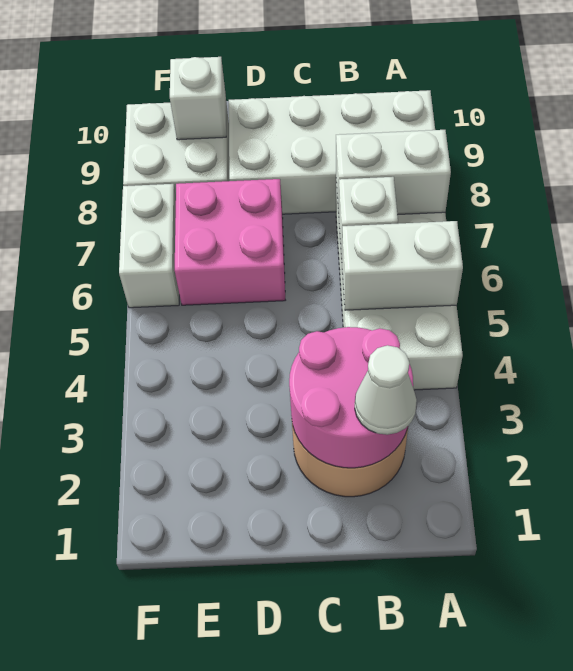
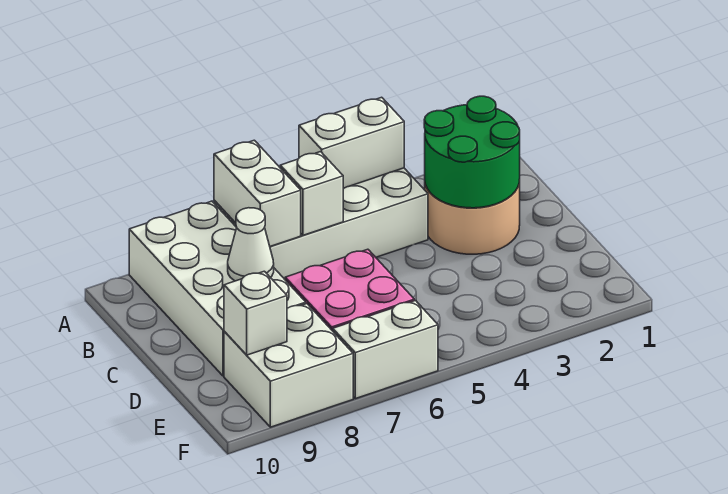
white 1x2 brick [342,221,463,310] -> white 1x2 brick turned to [299,97,404,188]
pink 2x2 round brick [289,327,413,468] -> green 2x2 round brick [424,96,520,208]
white 1x1 cone [355,345,417,435] -> white 1x1 cone moved to [228,208,274,281]

